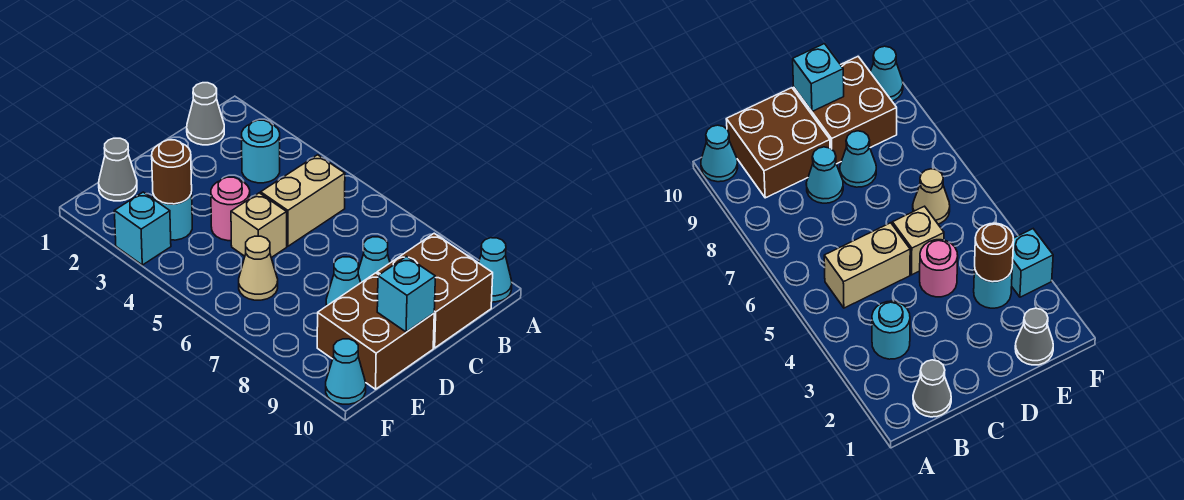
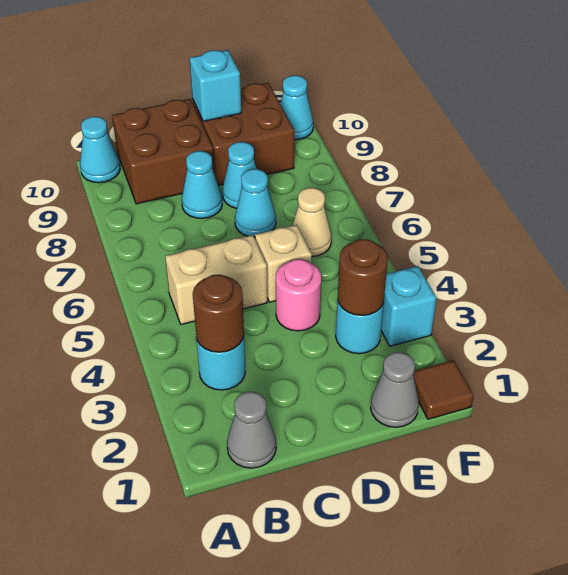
none -> brown 1x1 round brick [193,275,244,352]
none -> cyan 1x1 cone [235,169,276,237]
none -> brown 1x1 tile [413,360,474,419]

